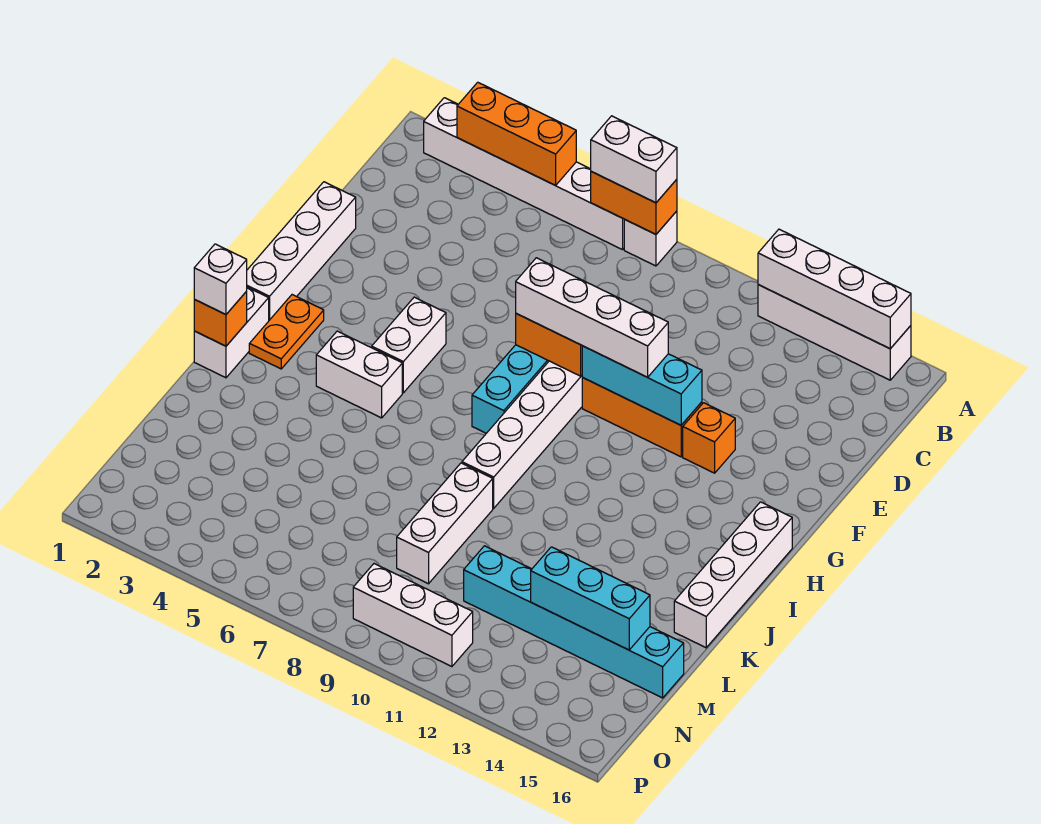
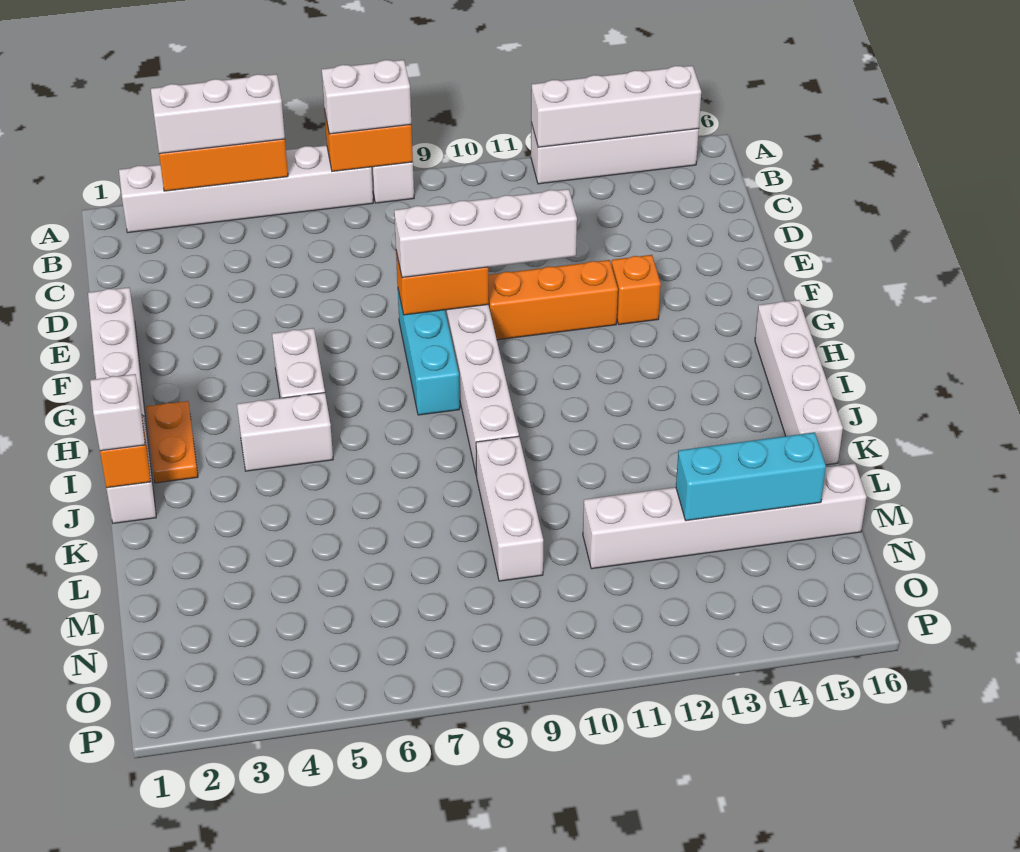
cyan 1x3 brick [582,346,702,425] -> none
cyan 1x6 brick [464,546,684,698] -> white 1x6 brick [583,464,867,569]
white 1x3 brick [353,564,473,667] -> white 1x3 brick moved to [151,74,285,154]

